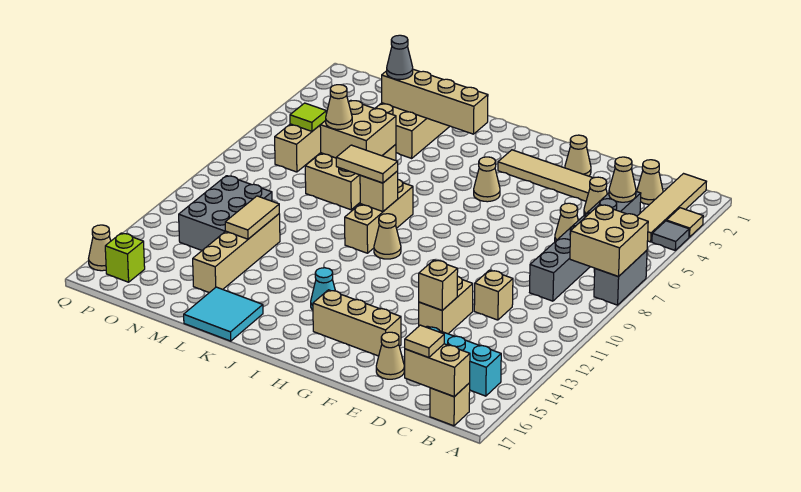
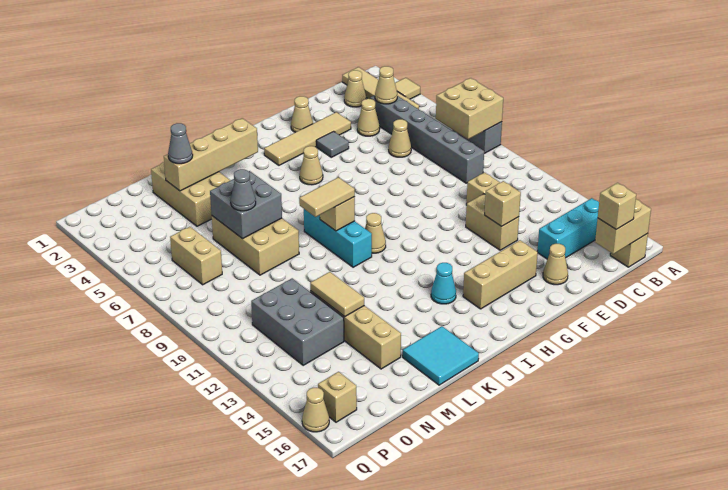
grey 1x1 tile [652,221,689,250] -> grey 1x1 tile moved to [316,131,349,157]
tan 1x1 tile [405,325,444,358] -> tan 1x1 brick [598,183,636,229]
tan 1x3 brick [345,180,413,253] -> cyan 1x3 brick [304,209,372,267]
tan 2x2 brick [320,100,396,158] -> grey 2x2 brick [210,171,282,239]
tan 1x1 cone [326,85,352,129] -> grey 1x1 cone [231,169,256,211]
lime 1x1 tile [290,103,326,131] -> none
lime 1x1 brick [105,233,145,282] -> tan 1x1 brick [318,372,357,422]

